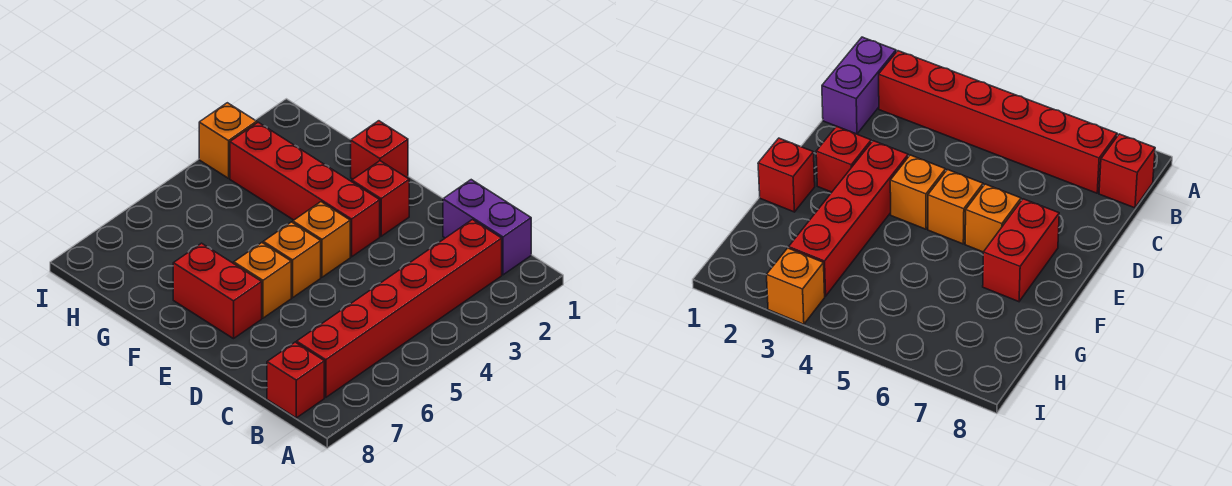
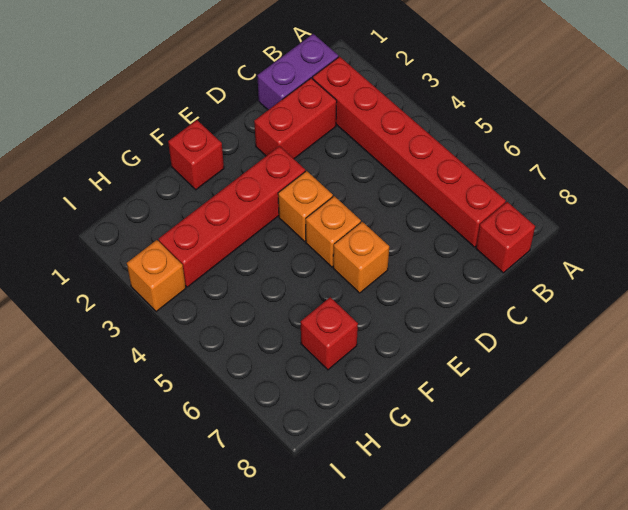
red 1x1 brick [352,161,409,236] -> red 1x1 brick moved to [301,297,358,370]
red 1x2 brick [173,243,262,339] -> red 1x2 brick moved to [254,78,337,159]

